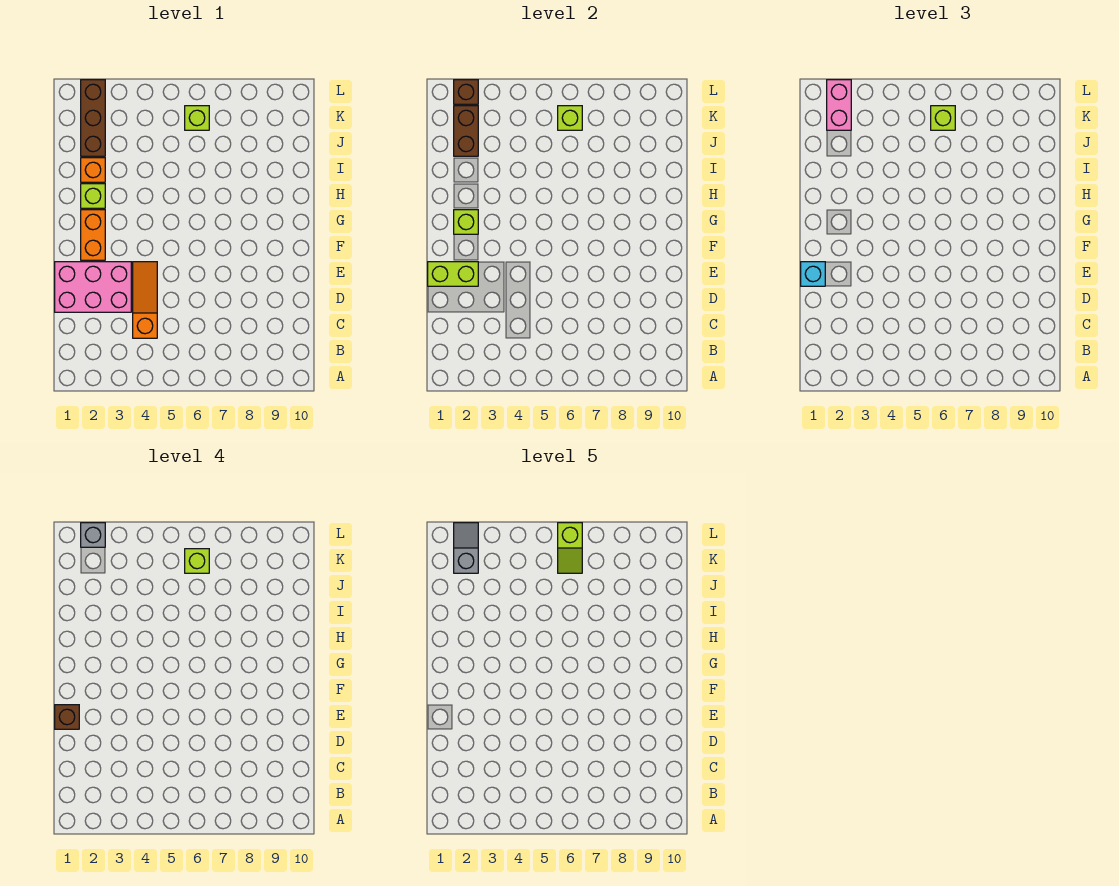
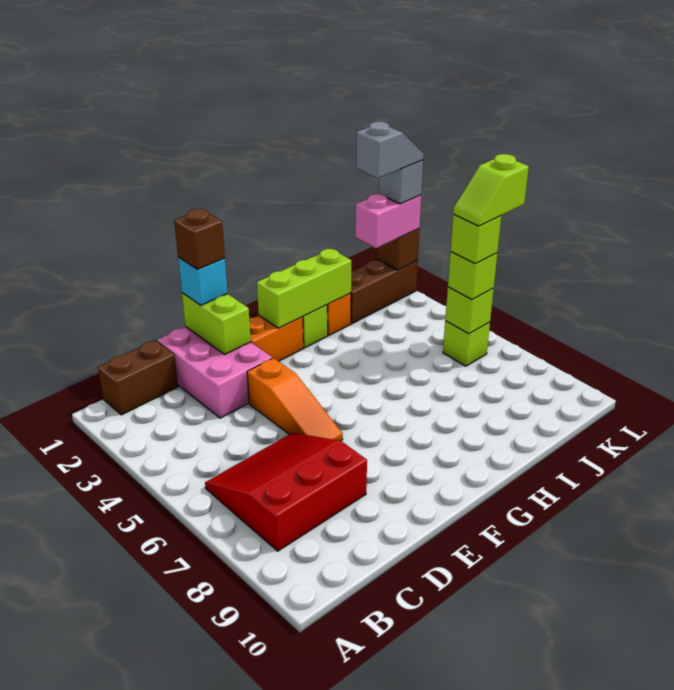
none -> red 3x3 slope [205,433,367,551]
orange 1x3 slope [133,262,157,338] -> orange 1x3 slope turned to [247,358,343,441]
lime 1x1 brick [454,210,478,234] -> lime 1x3 brick [257,249,351,328]
brown 1x2 brick [454,106,478,156] -> brown 1x2 brick moved to [98,340,178,415]

